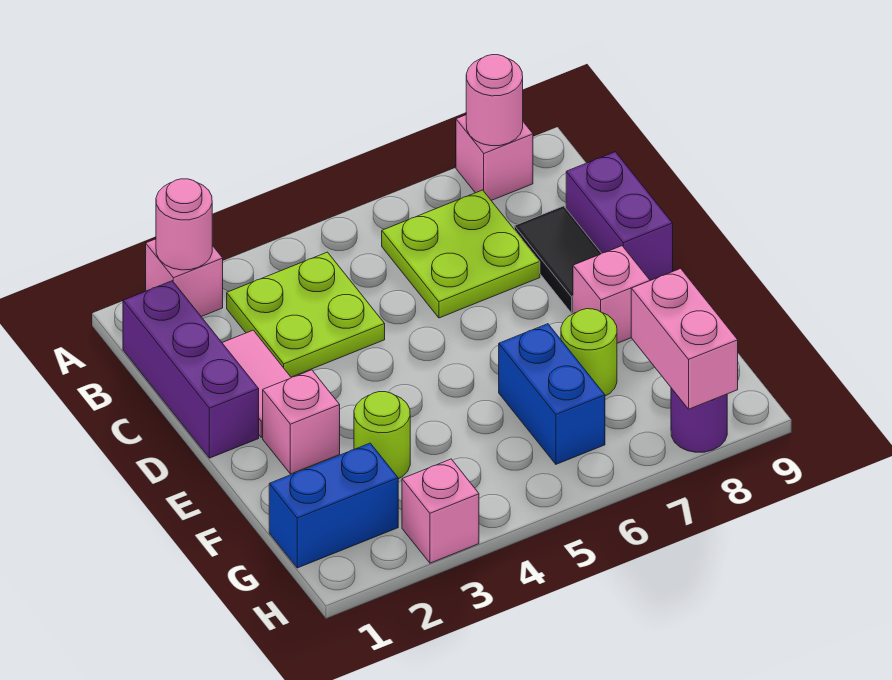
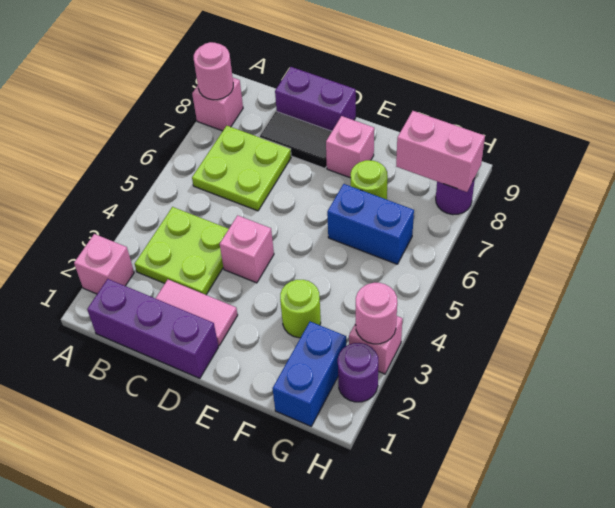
pink 1x1 round brick [156,179,212,270] -> pink 1x1 round brick moved to [356,283,397,344]
pink 1x1 brick [263,370,340,474] -> pink 1x1 brick moved to [220,215,274,283]
none -> purple 1x1 round brick [338,343,378,402]

